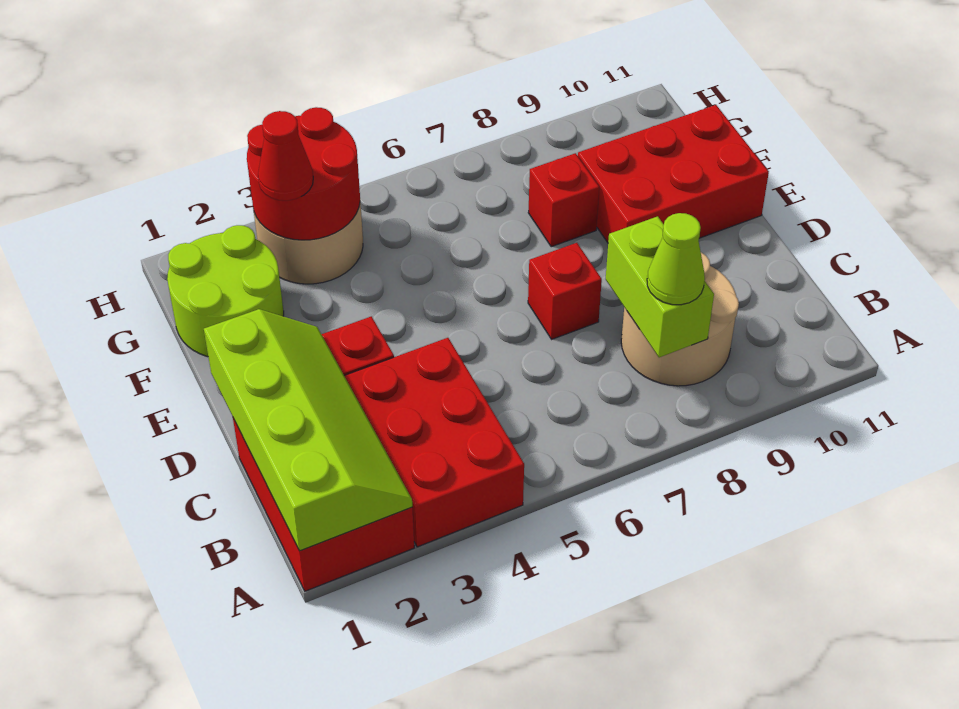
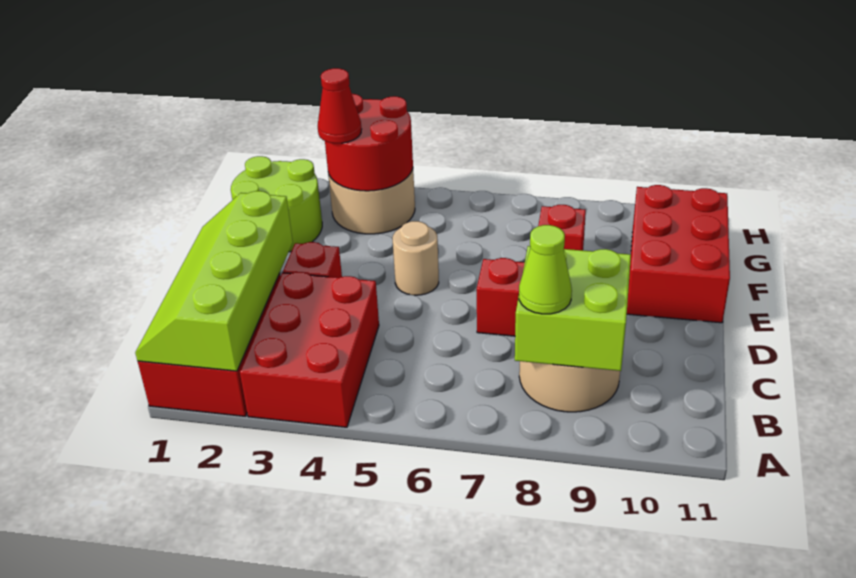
lime 2x4 slope [204,309,412,551] -> lime 2x4 slope turned to [135,191,293,371]
lime 1x2 brick [606,216,714,357] -> lime 2x2 brick [515,246,631,371]
none -> tan 1x1 round brick [393,221,439,295]
red 2x3 brick [578,105,769,243] -> red 2x3 brick turned to [627,185,730,323]

